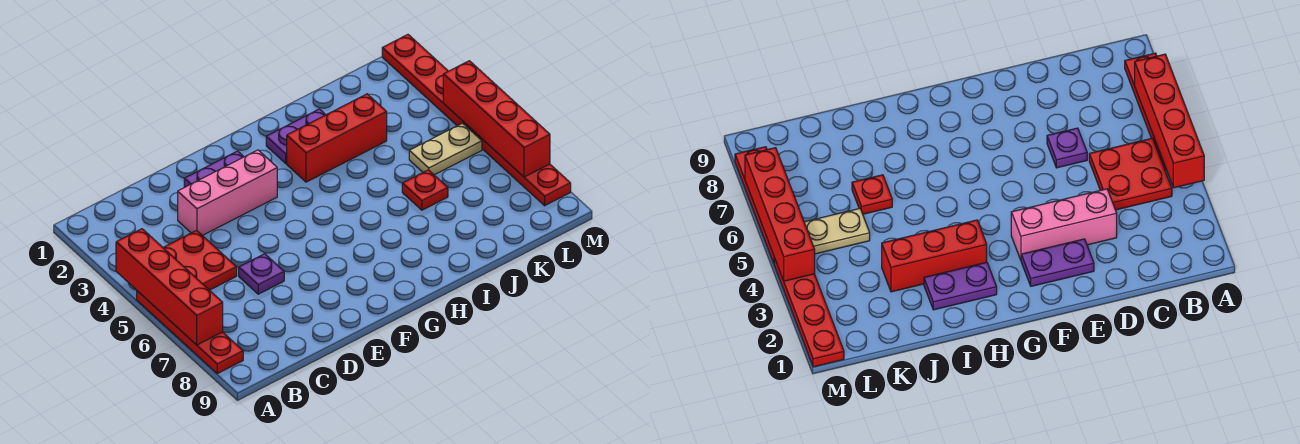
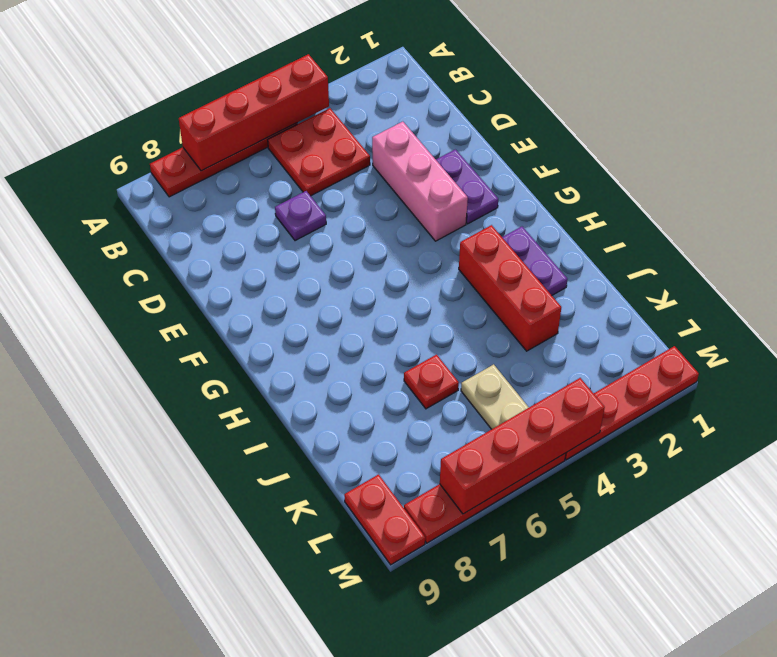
none -> red 1x2 plate [344,475,425,565]

